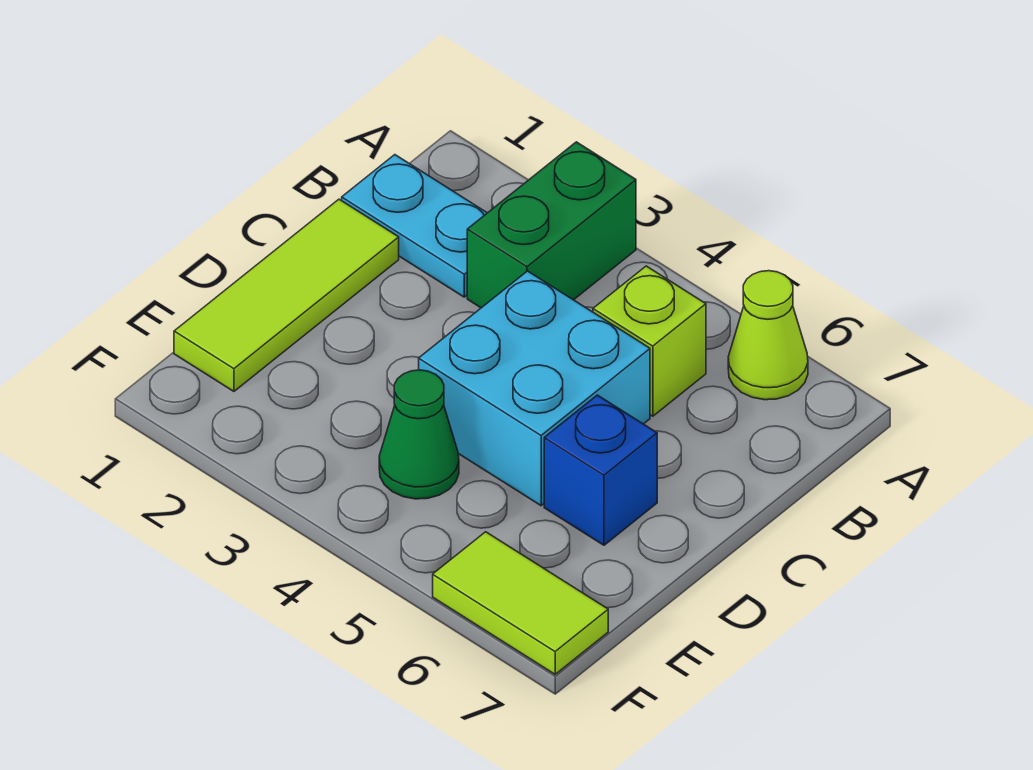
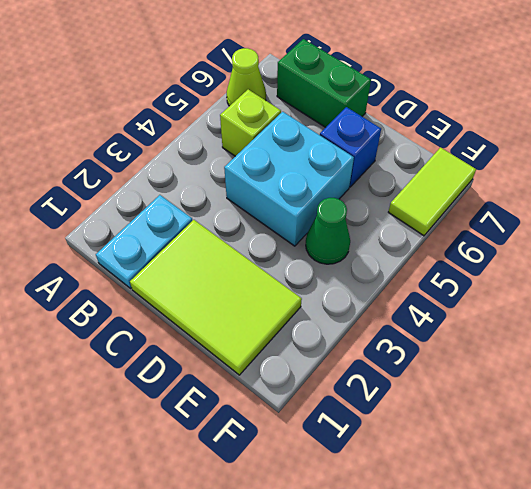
green 1x2 brick [467,142,636,308] -> green 1x2 brick moved to [277,39,371,127]
lime 1x3 tile [174,199,399,391] -> lime 2x3 tile [130,220,302,375]

